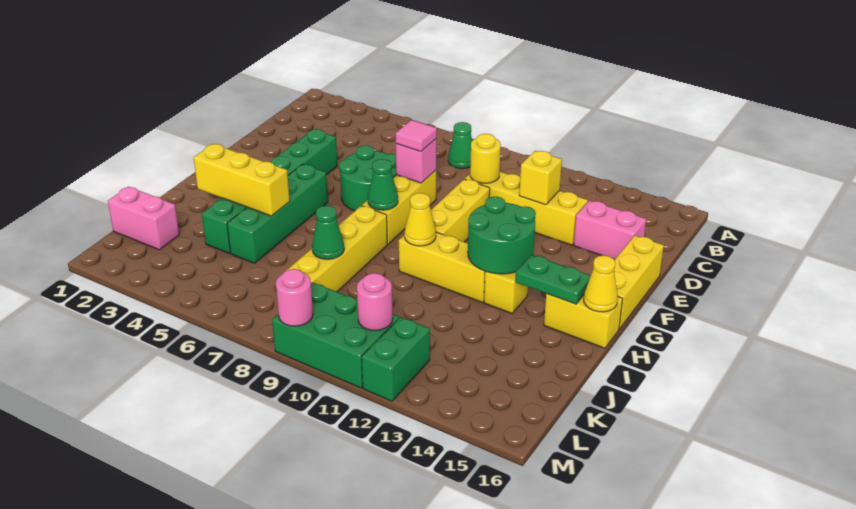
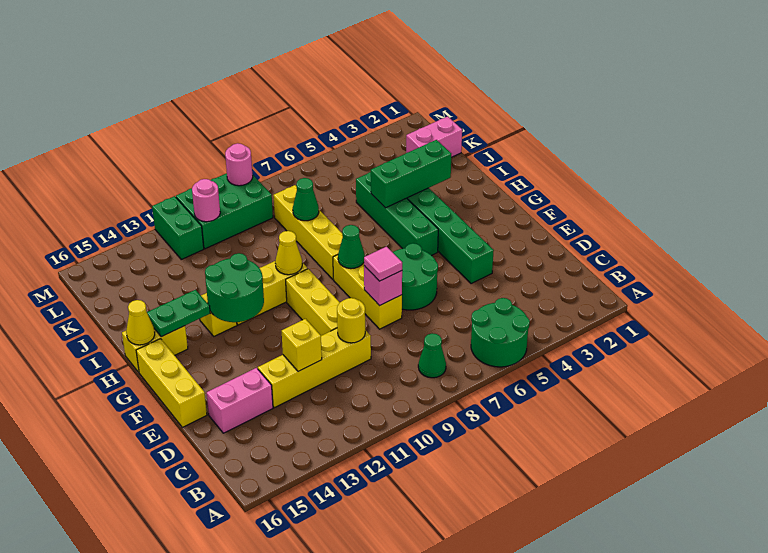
none -> green 2x2 round brick [471,298,530,367]
yellow 1x3 brick [194,144,290,216] -> green 1x3 brick [371,140,451,208]

